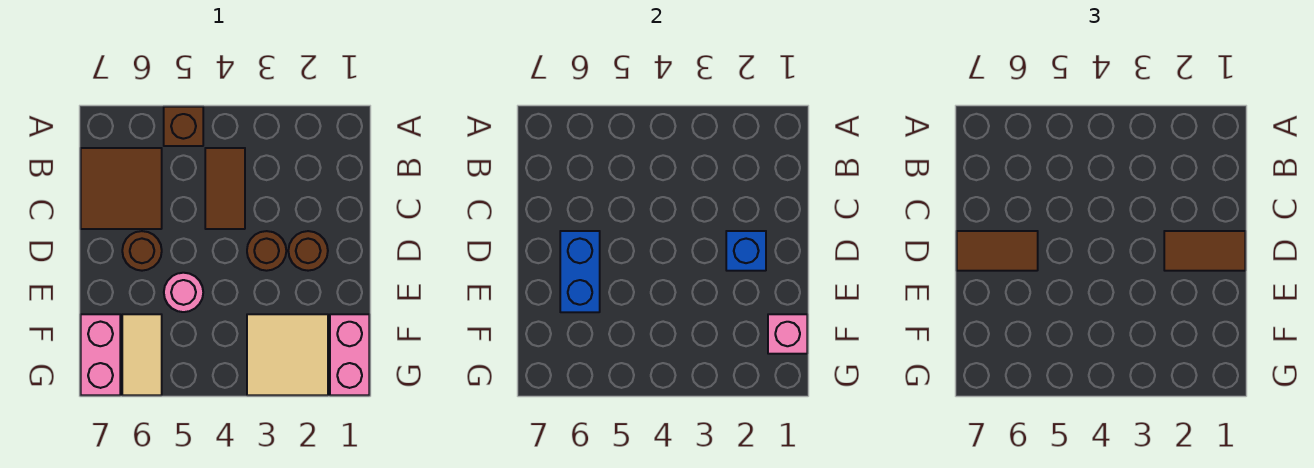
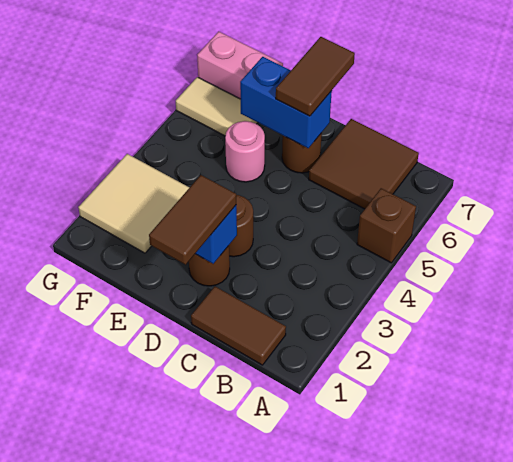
brown 1x2 tile [205,148,245,229] -> brown 1x2 tile moved to [191,286,286,365]
pink 1x2 brick [330,314,369,395] -> none
pink 1x1 brick [768,314,807,354] -> none

